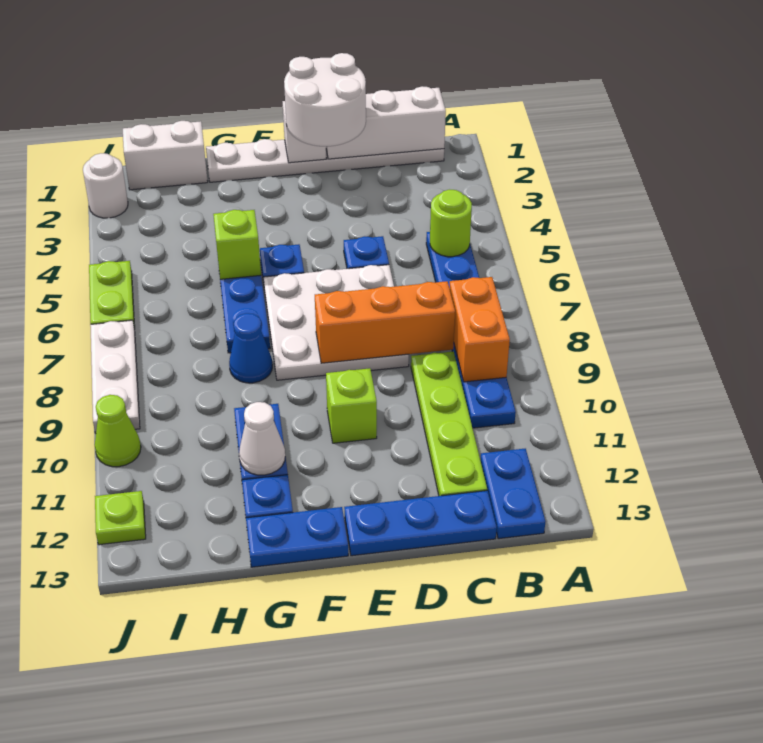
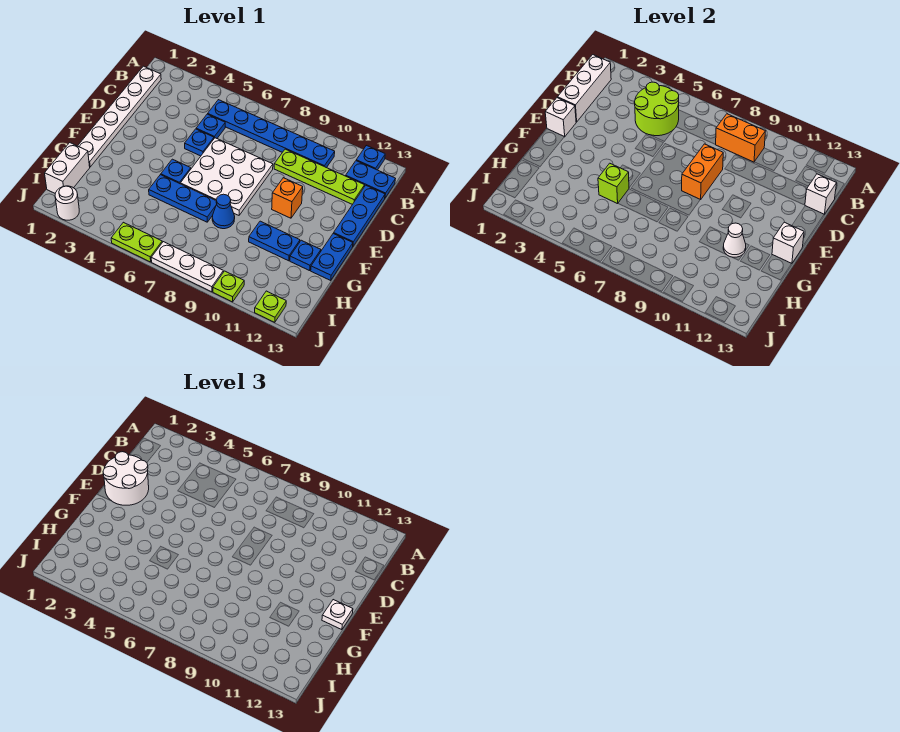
none -> blue 1x1 plate [356,145,385,170]
lime 1x1 round brick [430,190,472,257] -> lime 2x2 round brick [634,82,679,136]
none -> blue 1x1 plate [196,114,225,138]
orange 1x3 brick [315,281,455,363] -> orange 1x2 brick [682,144,723,200]
none -> white 1x1 brick [805,174,837,214]
lime 1x1 brick [326,368,377,443] -> orange 1x1 brick [272,178,303,218]
none -> white 1x1 brick [772,222,804,264]
none -> white 1x1 plate [322,600,353,630]
lime 1x1 cone [95,395,141,467] -> lime 1x1 plate [213,271,244,302]

